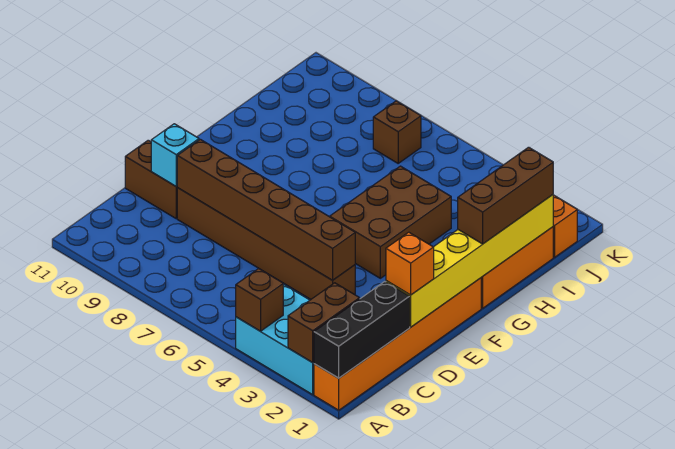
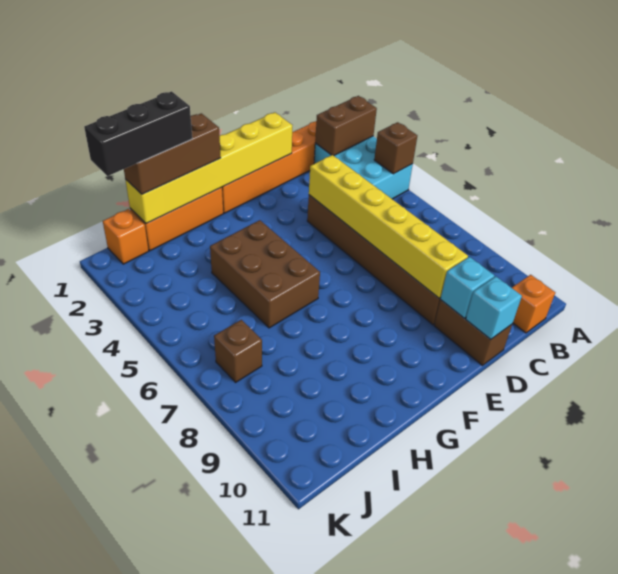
black 1x3 brick [314,282,410,378] -> black 1x3 brick moved to [84,91,192,176]
orange 1x1 brick [386,232,434,295] -> orange 1x1 brick moved to [512,275,555,333]
brown 1x6 brick [177,139,355,280] -> yellow 1x6 brick [309,155,468,298]
none -> cyan 1x1 brick [466,276,522,339]
brown 2x3 brick [330,166,451,278] -> brown 2x3 brick turned to [210,220,320,328]

